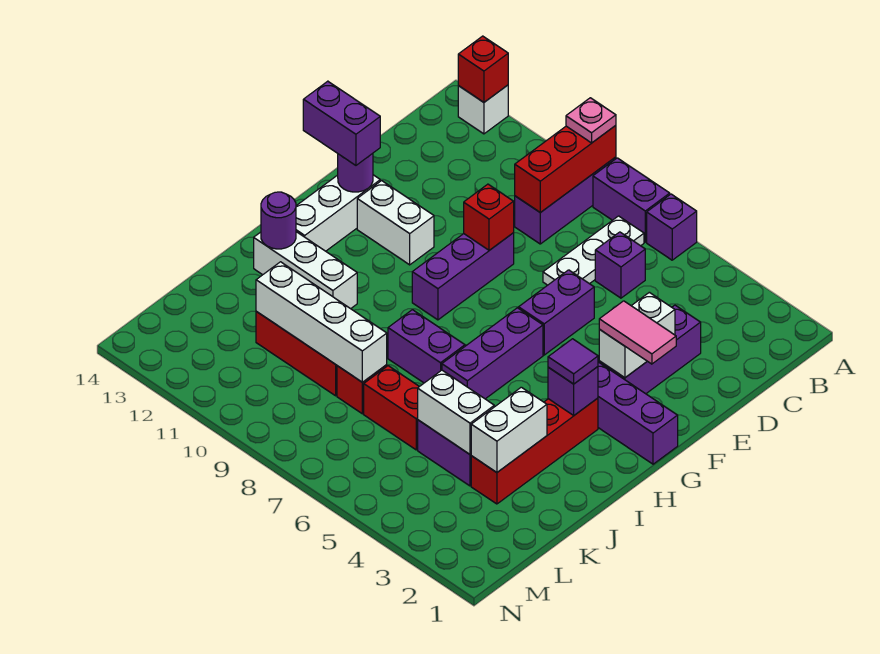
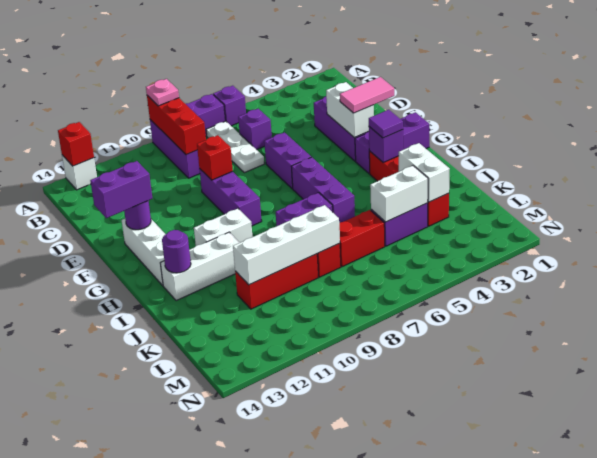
white 1x2 brick [357,181,434,265] -> white 1x2 brick moved to [194,209,252,246]

